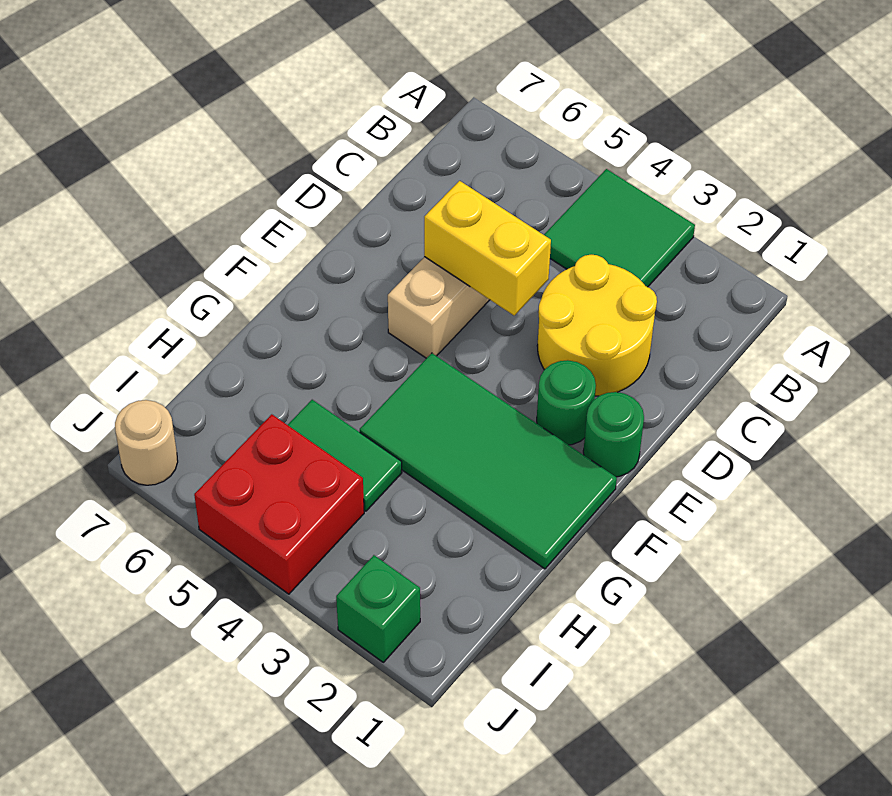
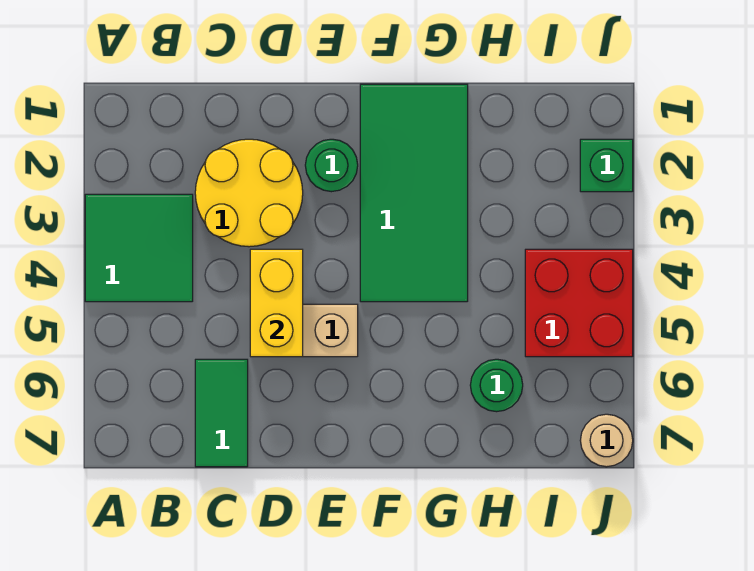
green 1x1 round brick [583,392,644,477] -> green 1x1 round brick moved to [470,359,523,412]
green 1x2 tile [288,400,402,511] -> green 1x2 tile moved to [195,359,248,467]

